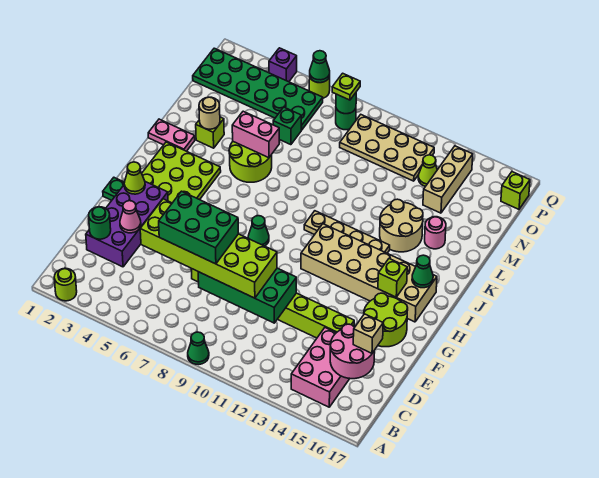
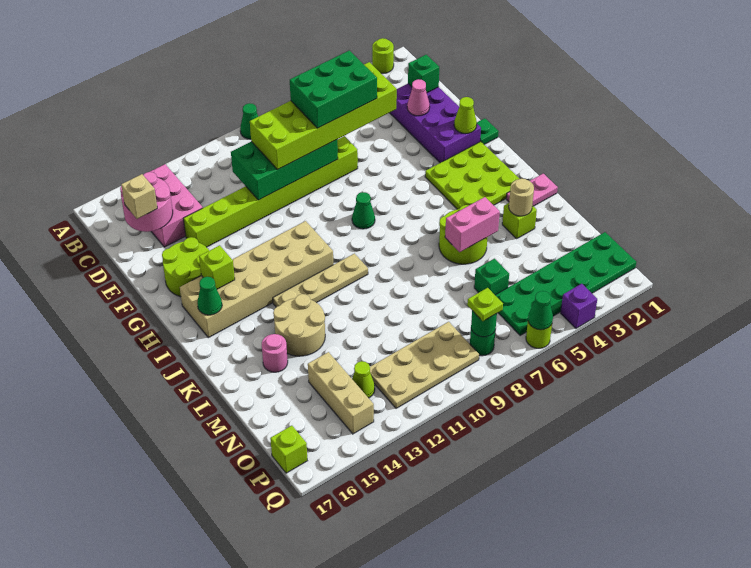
green 1x1 round brick [89,207,111,239] -> green 1x1 brick [408,55,439,93]

